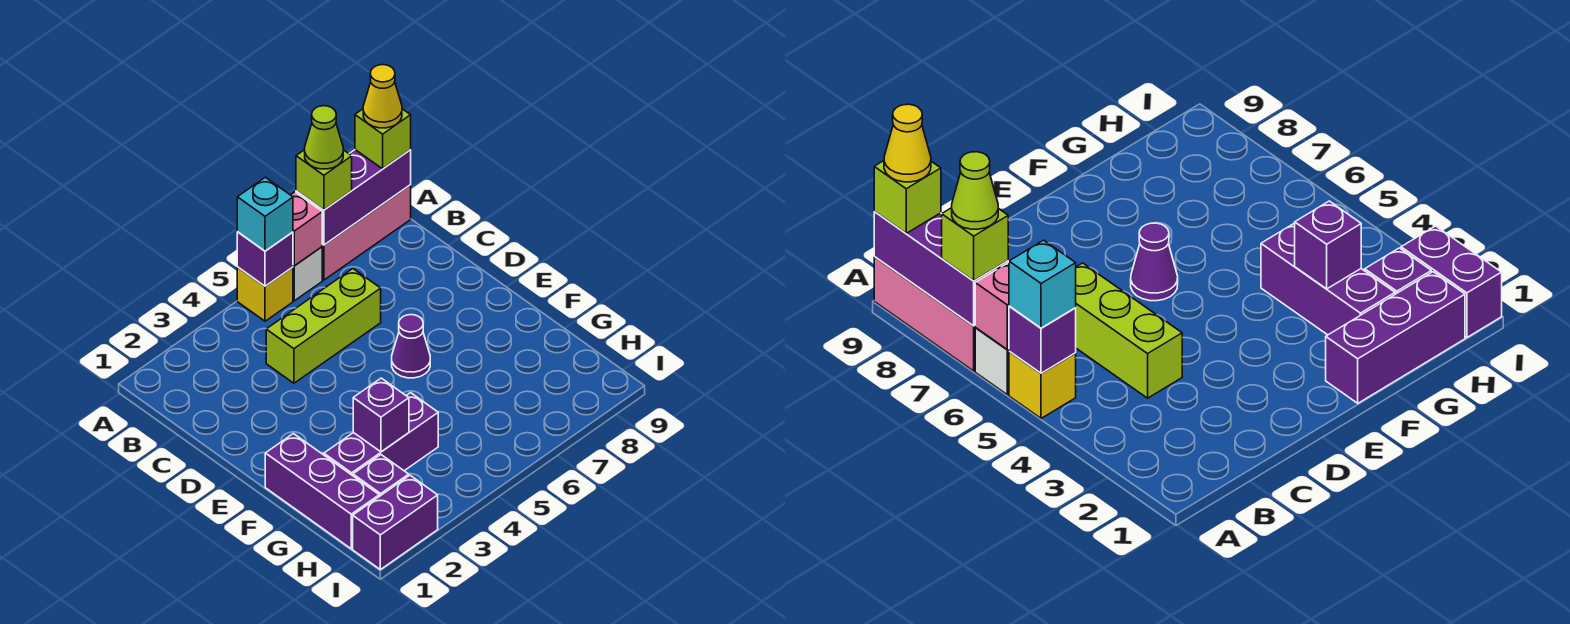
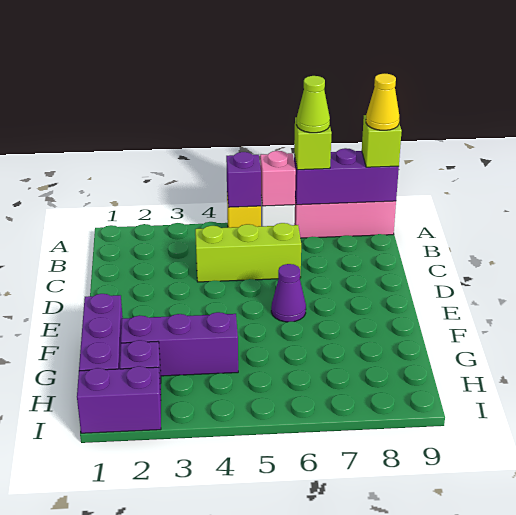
cyan 1x1 brick [237,177,293,251] -> none
purple 1x1 brick [353,378,409,452] -> none

